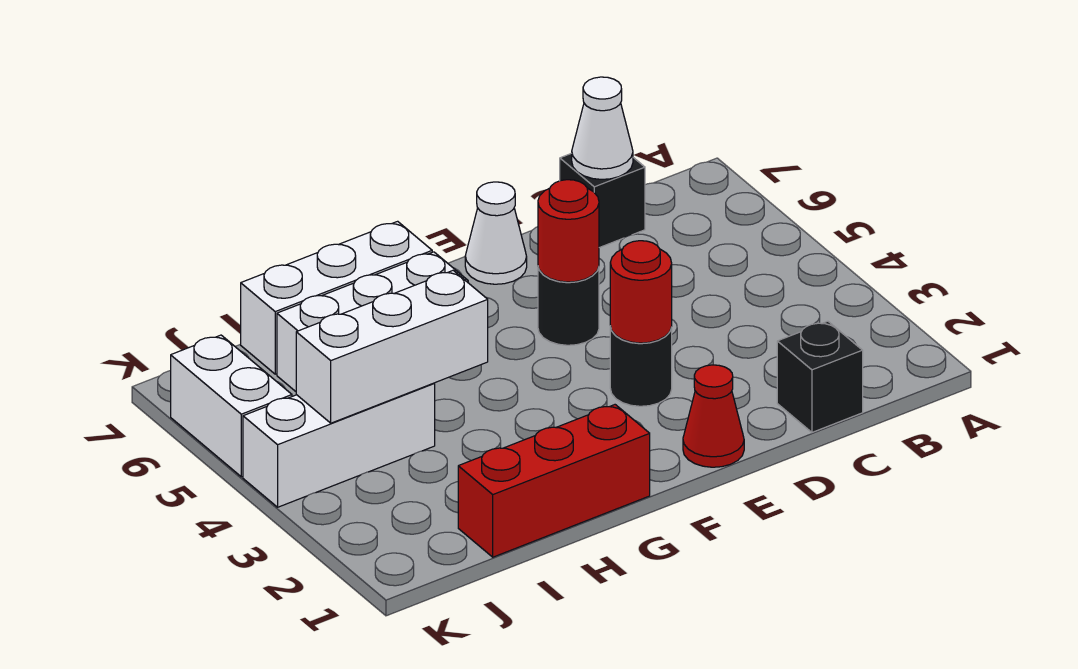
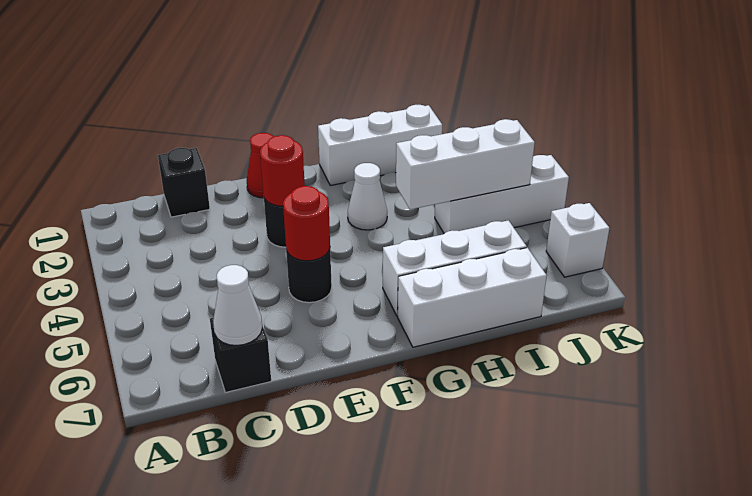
white 1x1 cone [465,182,527,284] -> white 1x1 cone moved to [348,163,387,230]
red 1x3 brick [458,405,650,557] -> white 1x3 brick [318,105,442,186]
white 1x2 brick [171,335,292,477] -> white 1x1 brick [546,203,609,277]

